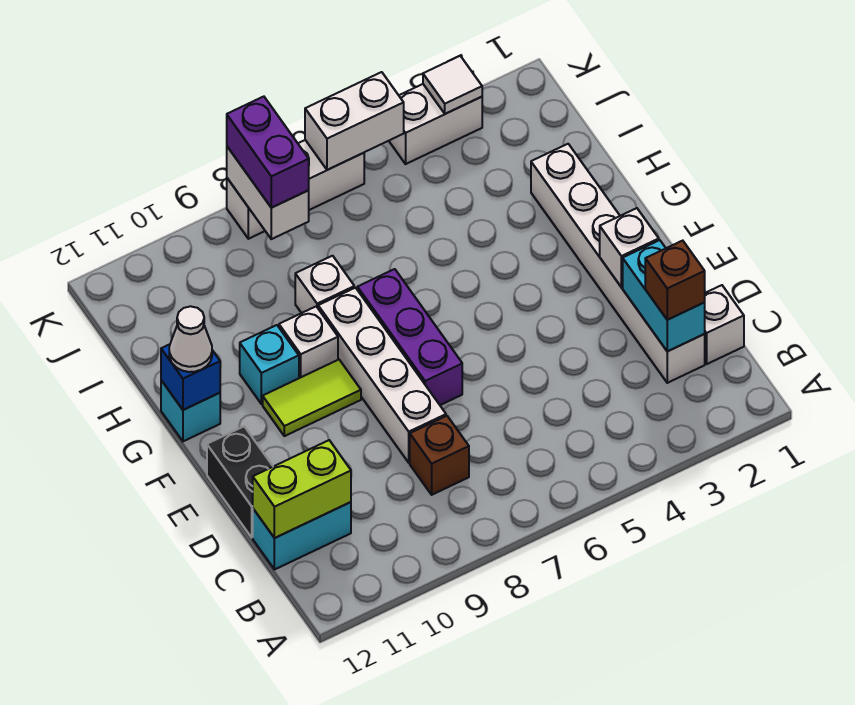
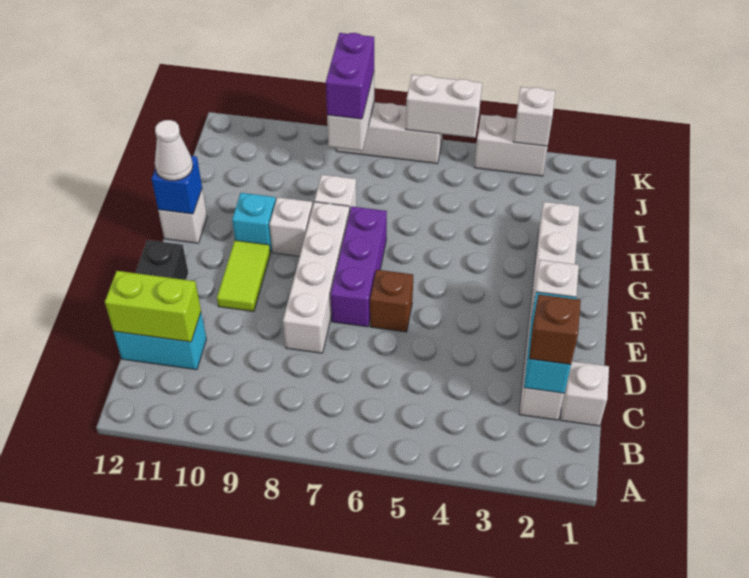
brown 1x1 brick [410,416,469,495] -> brown 1x1 brick moved to [370,270,413,332]
lime 1x2 tile [263,360,361,436] -> lime 1x2 tile turned to [217,240,270,312]
cyan 1x1 brick [161,380,220,441] -> white 1x1 brick [158,189,207,243]
white 1x1 tile [423,56,482,114] -> white 1x1 brick [513,87,555,146]

